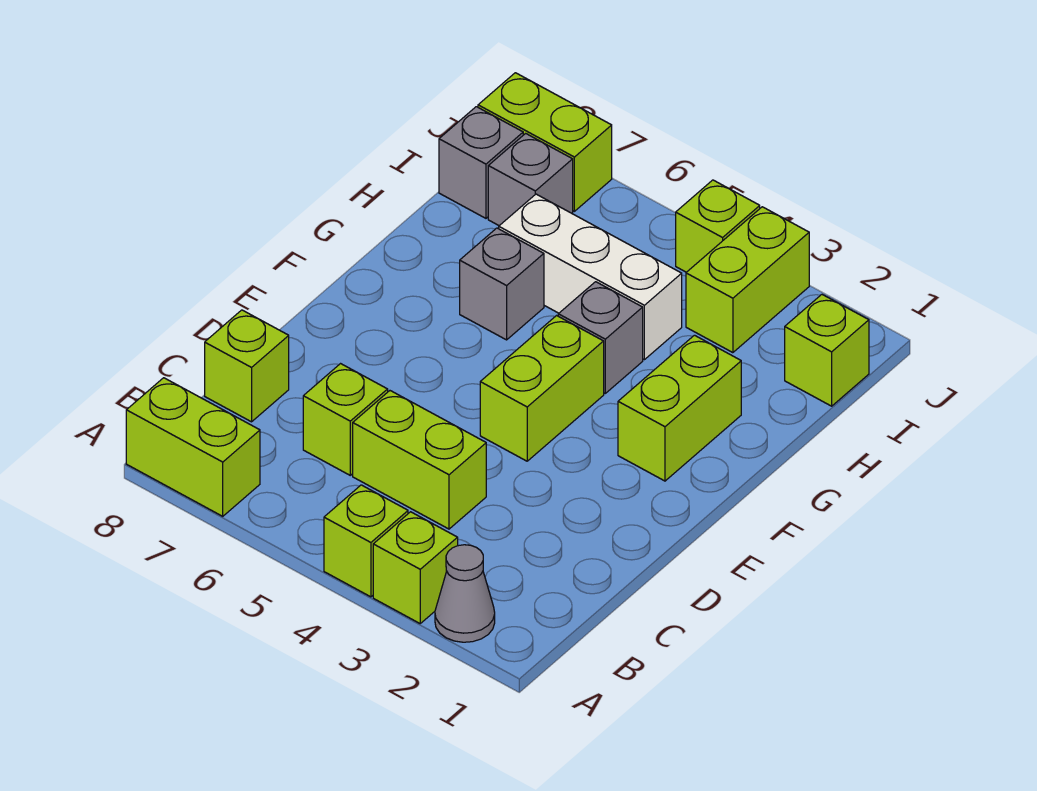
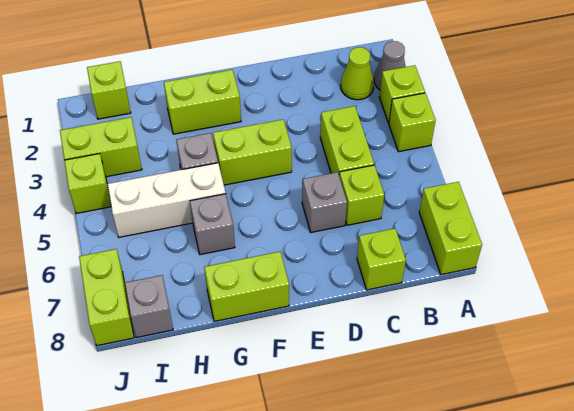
none -> lime 1x1 cone [341,47,374,100]
none -> lime 1x2 brick [204,252,289,321]
white 1x3 brick [499,194,682,360] -> white 1x3 brick turned to [107,163,226,237]
grey 1x1 brick [488,133,573,226] -> grey 1x1 brick moved to [302,172,347,232]

